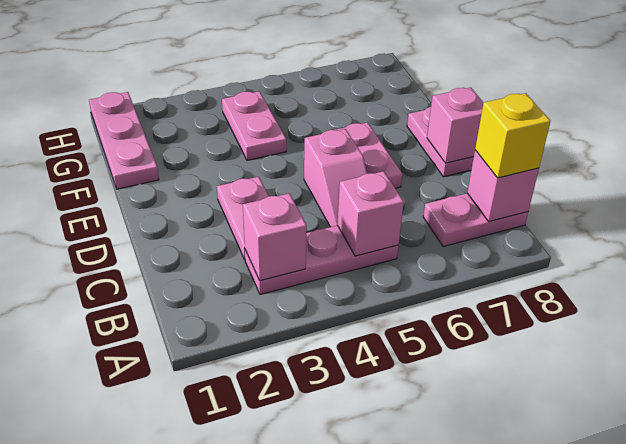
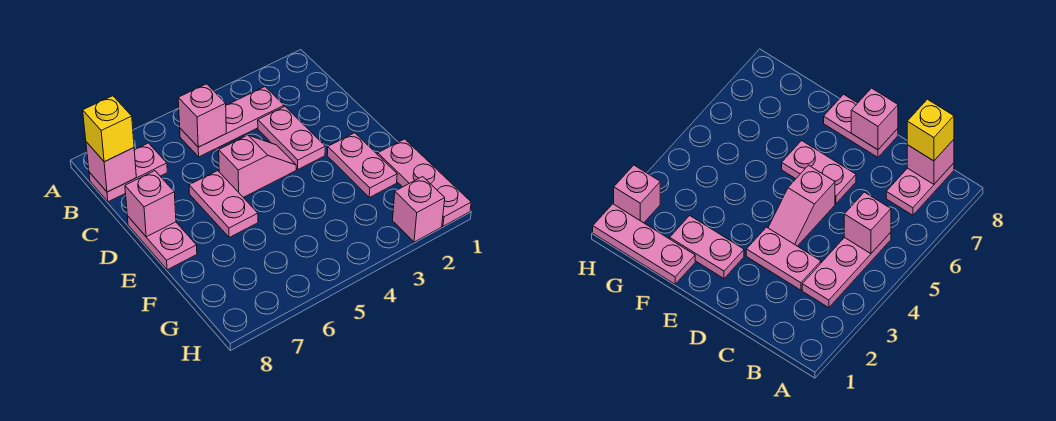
pink 1x1 brick [243,193,307,281] -> pink 1x1 brick moved to [393,177,445,242]
pink 1x2 slope [304,129,367,227] -> pink 1x2 slope turned to [219,135,296,197]
pink 1x2 plate [222,91,286,160] -> pink 1x2 plate moved to [327,133,397,197]

